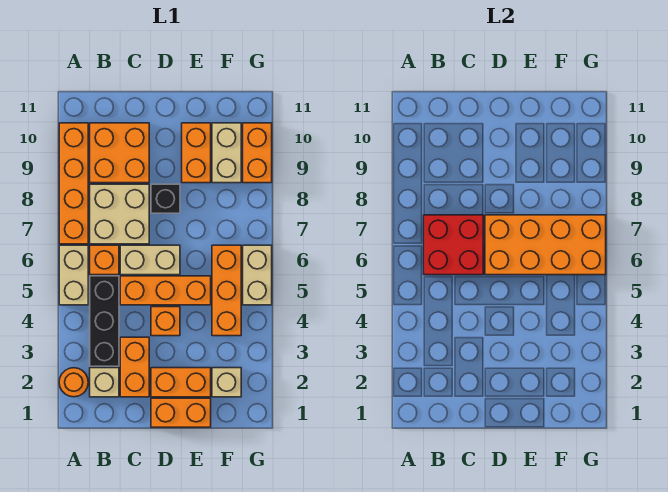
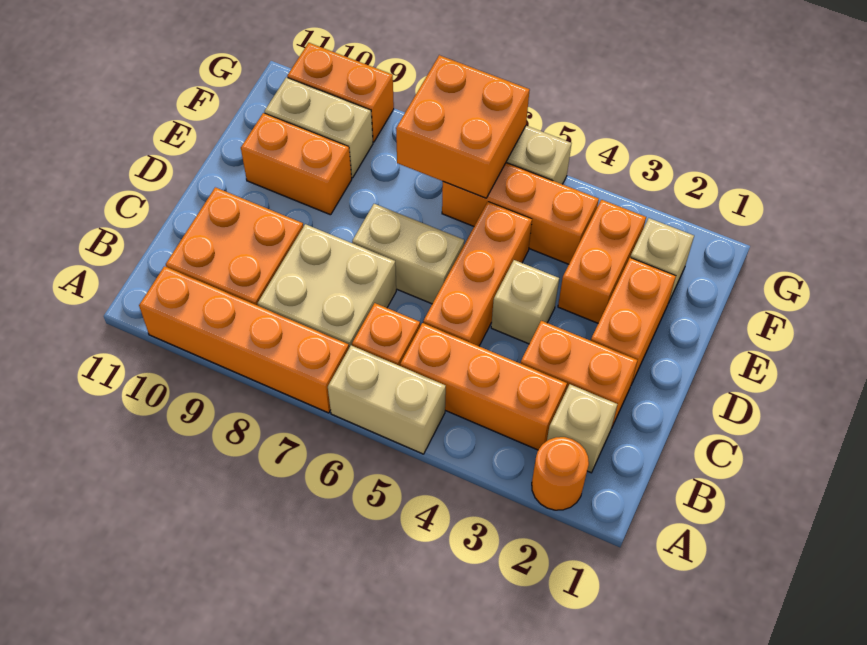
black 1x3 brick [90,276,119,366] -> orange 1x3 brick [400,323,567,450]
red 2x2 brick [424,215,483,275] -> none
tan 1x2 brick [120,245,180,275] -> tan 1x2 brick turned to [352,204,464,304]
orange 1x2 brick [151,398,211,427] -> orange 1x2 brick moved to [558,200,646,323]
orange 1x1 brick [151,307,180,336] -> tan 1x1 brick [491,260,559,344]
orange 2x4 brick [485,215,606,275] -> orange 2x2 brick [396,55,530,198]
black 1x1 brick [151,184,180,213] -> none

